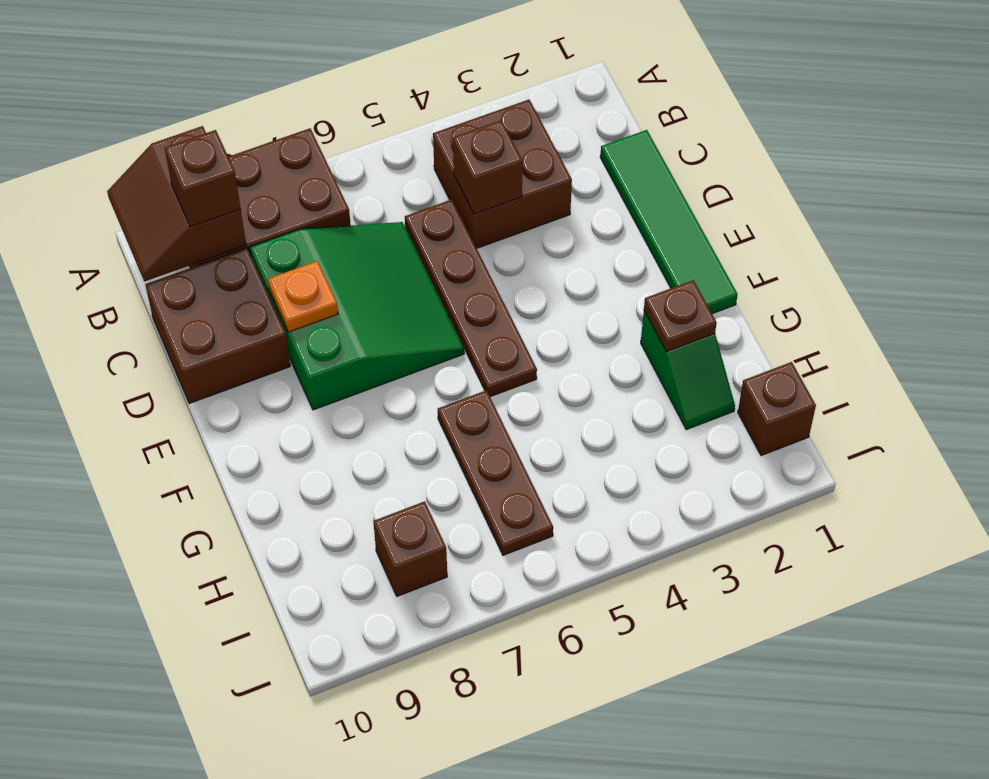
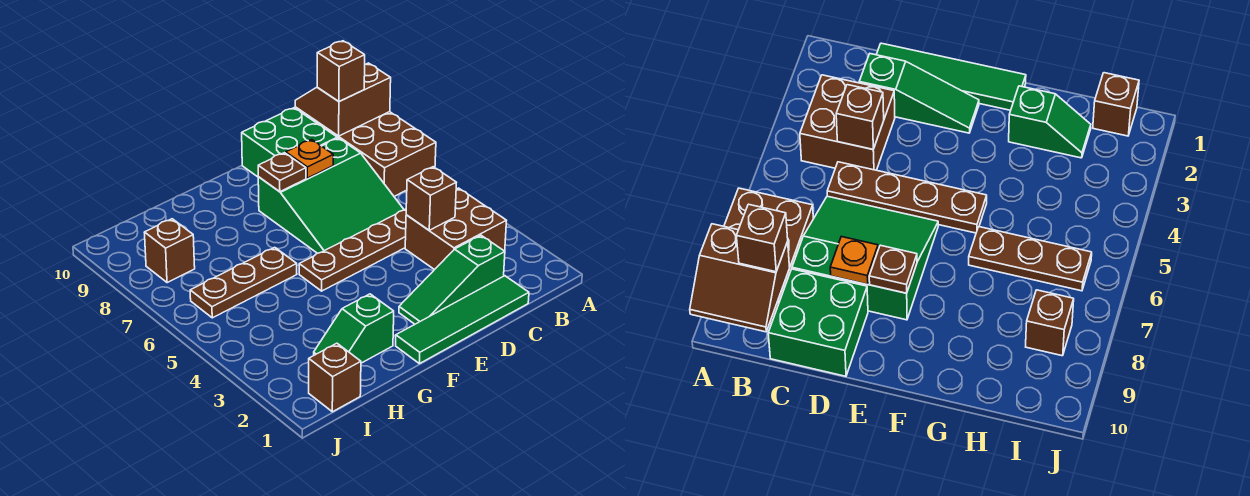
none -> green 1x3 slope [399,235,505,324]
brown 2x2 brick [145,248,290,404] -> green 2x2 brick [242,108,337,177]
brown 1x1 plate [644,280,717,352] -> brown 1x1 plate moved to [258,153,306,192]

